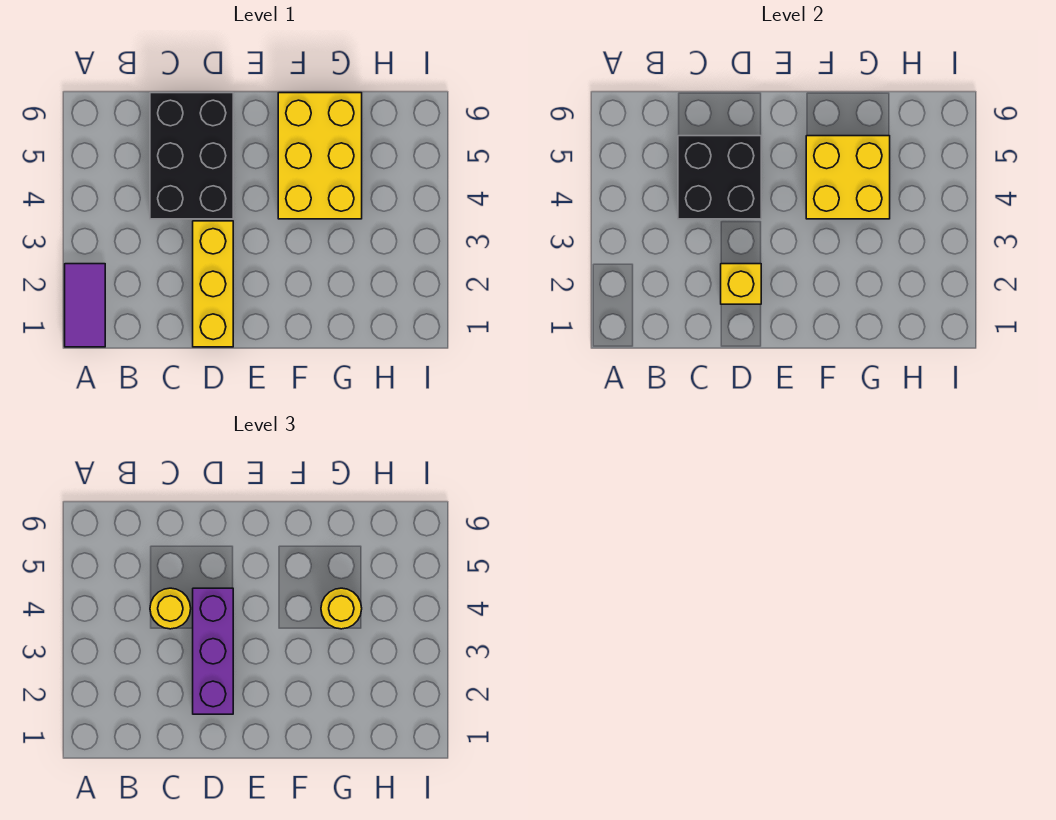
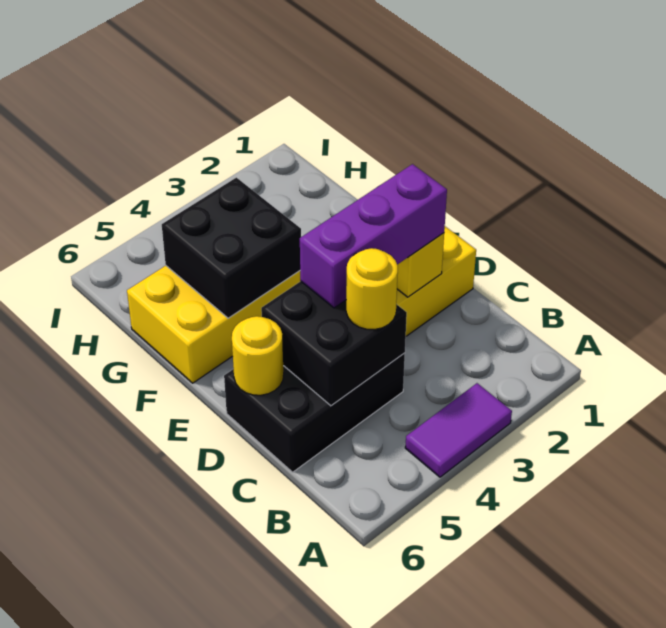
purple 1x2 tile [65,264,105,347] -> purple 1x2 tile moved to [405,383,512,477]
yellow 2x2 brick [806,136,890,219] -> black 2x2 brick [162,178,301,318]
yellow 1x1 round brick [321,588,362,629] -> yellow 1x1 round brick moved to [232,316,284,395]

